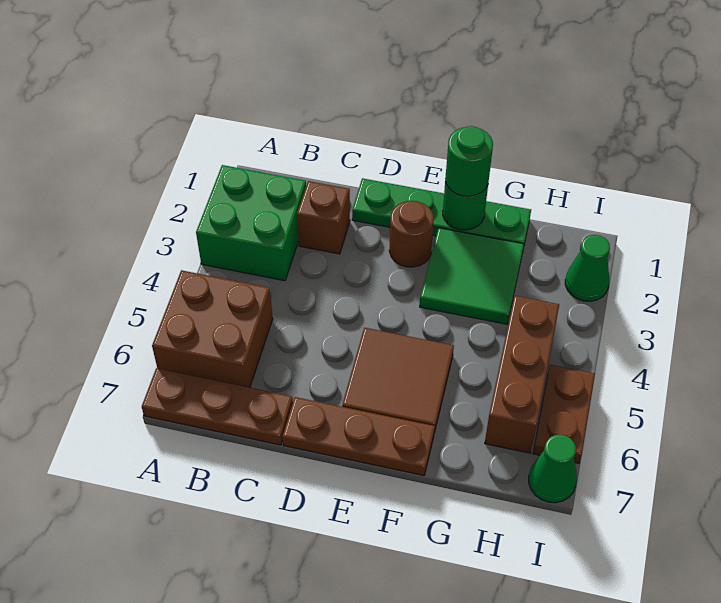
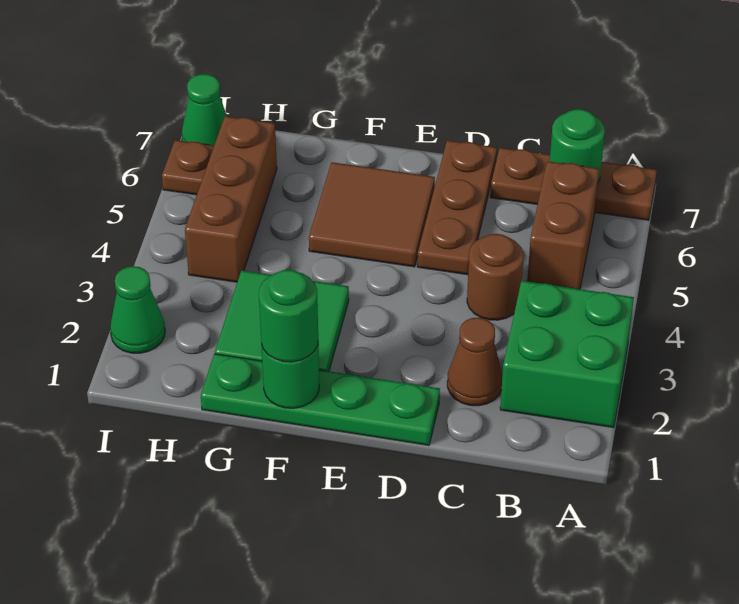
brown 2x2 brick [152,270,273,388] -> brown 1x2 brick [527,161,599,289]
none -> green 1x1 round brick [550,109,605,183]
brown 1x1 brick [297,181,350,254] -> brown 1x1 cone [447,318,502,406]
brown 1x3 plate [283,397,435,475] -> brown 1x3 plate turned to [417,140,497,275]
brown 1x1 round brick [389,201,434,267] -> brown 1x1 round brick moved to [467,234,523,320]
brown 1x2 plate [533,365,595,463] -> brown 1x1 plate [162,140,214,195]

